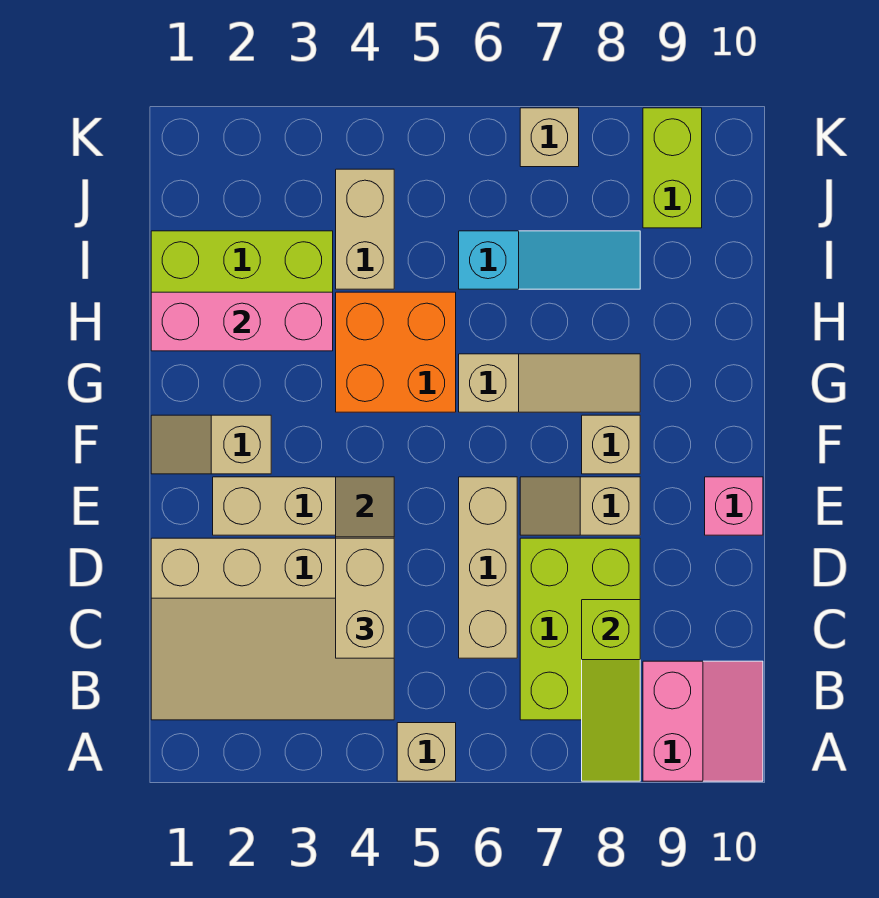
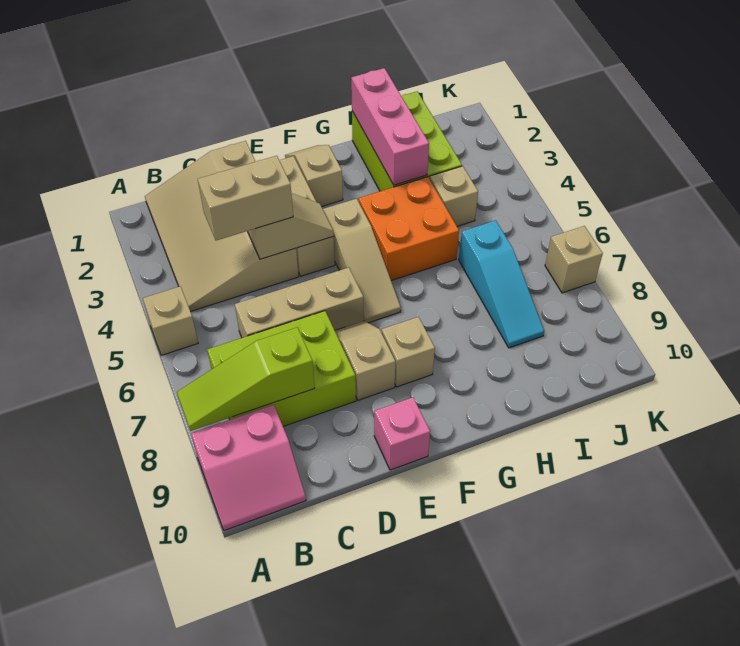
tan 1x3 slope [459,354,640,412] -> tan 1x3 slope moved to [323,199,401,323]
tan 1x2 brick [336,169,394,289] -> tan 1x1 brick [430,166,478,226]
lime 1x2 brick [643,108,702,228] -> none

